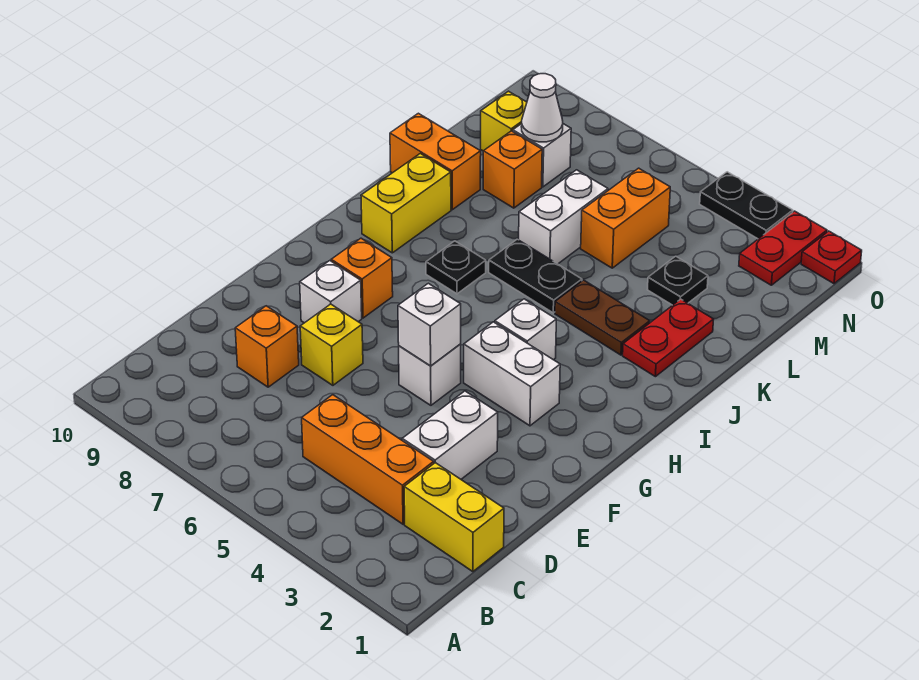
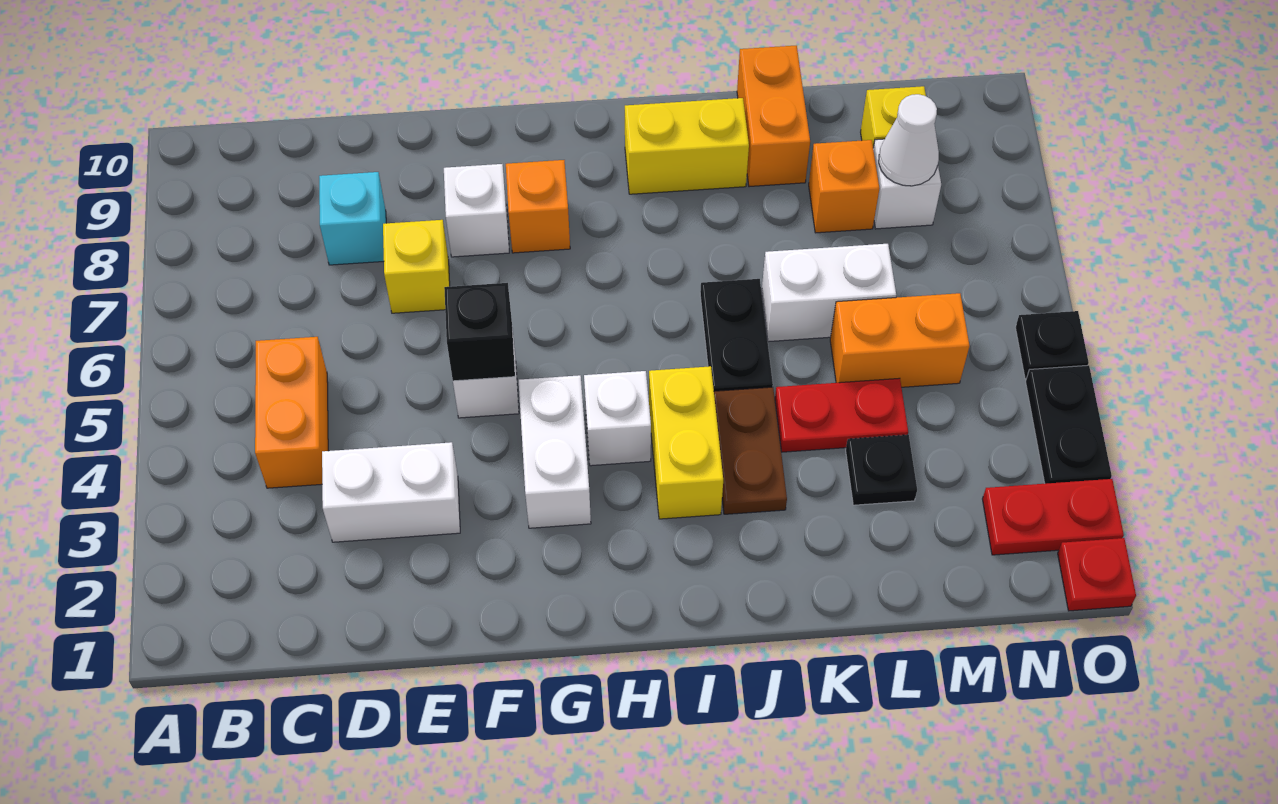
yellow 1x2 brick [404,463,504,572] -> yellow 1x2 brick moved to [649,366,723,519]
orange 1x3 brick [302,395,434,524] -> orange 1x2 brick [255,337,328,488]
orange 1x1 brick [235,306,299,387] -> cyan 1x1 brick [319,172,386,265]
white 1x1 brick [398,283,461,366] -> black 1x1 brick [444,283,515,381]
black 1x1 plate [426,241,486,294] -> black 1x1 plate moved to [1015,311,1089,379]
red 1x2 plate [623,299,714,377] -> red 1x2 plate moved to [775,378,908,452]

